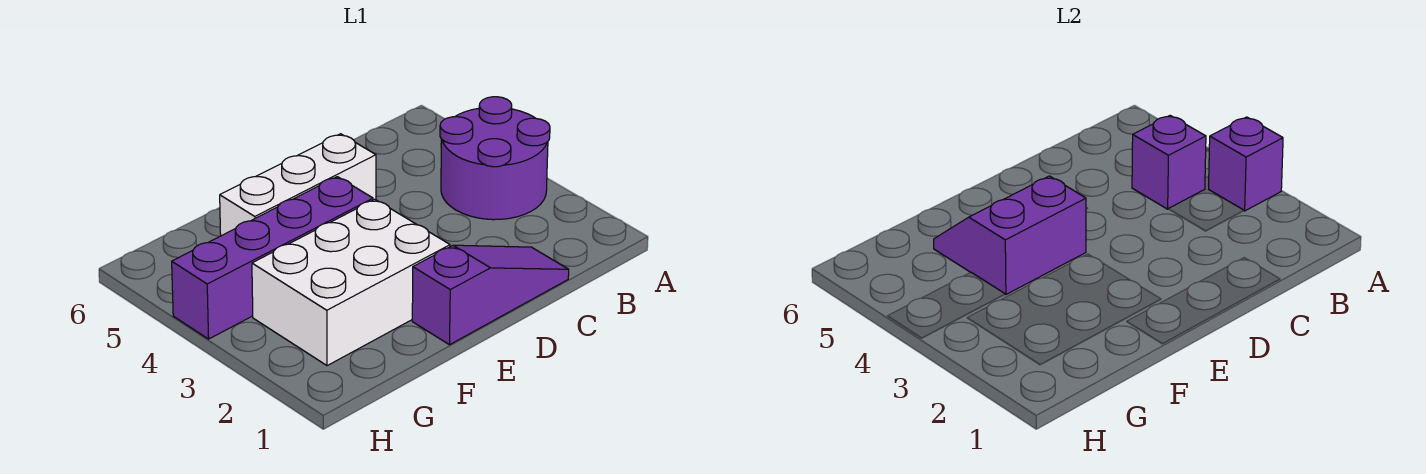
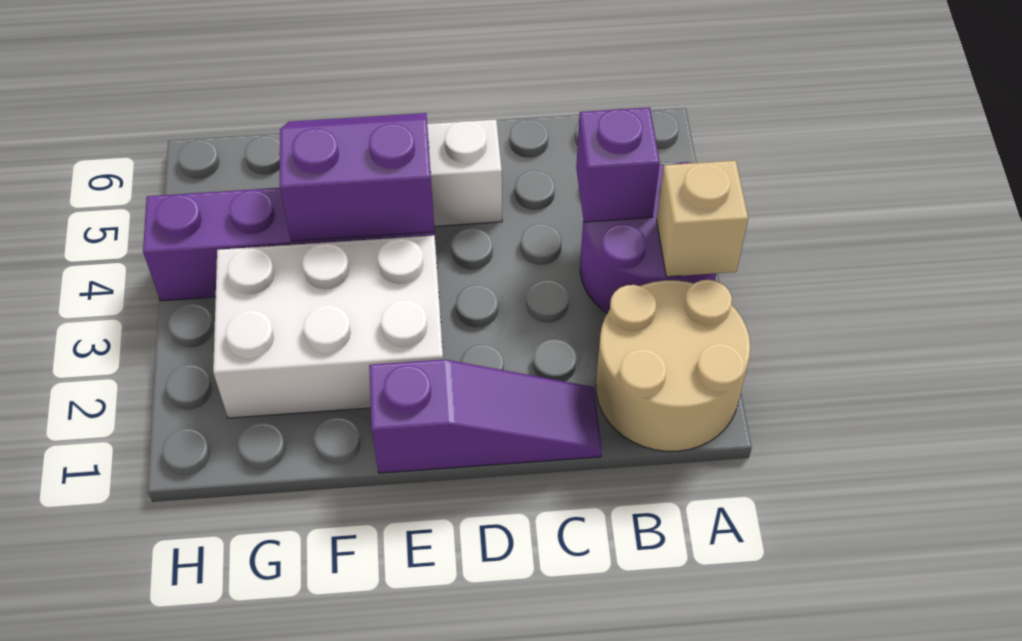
none -> tan 2x2 round brick [596,280,751,451]
purple 1x1 brick [1209,117,1283,211] -> tan 1x1 brick [657,160,748,277]

